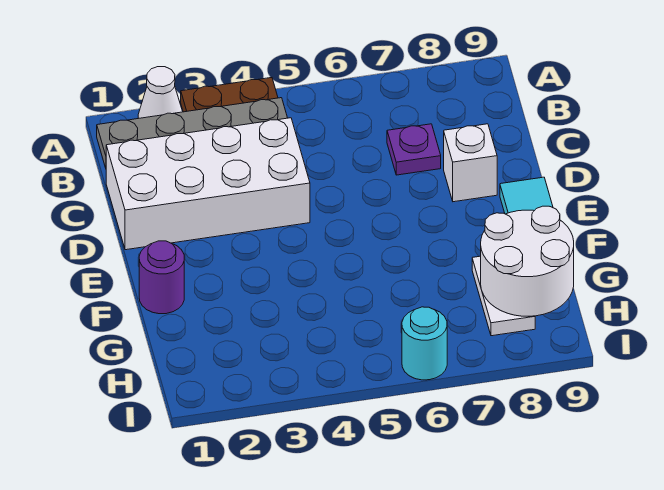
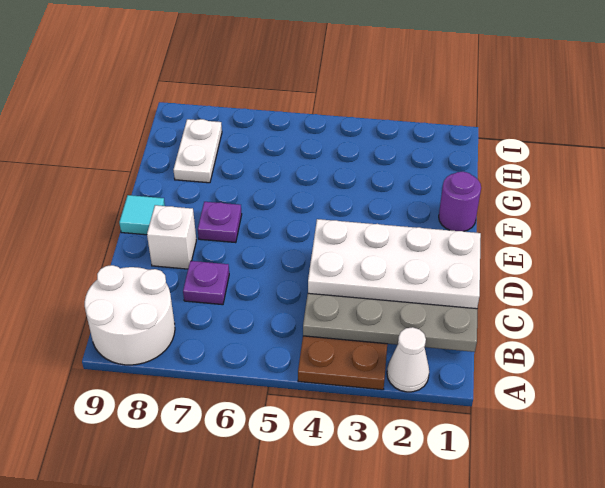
none -> purple 1x1 plate [198,202,242,243]
white 2x2 round brick [481,206,574,316] -> white 2x2 round brick moved to [85,265,175,365]
cyan 1x1 round brick [402,307,447,380] -> none

